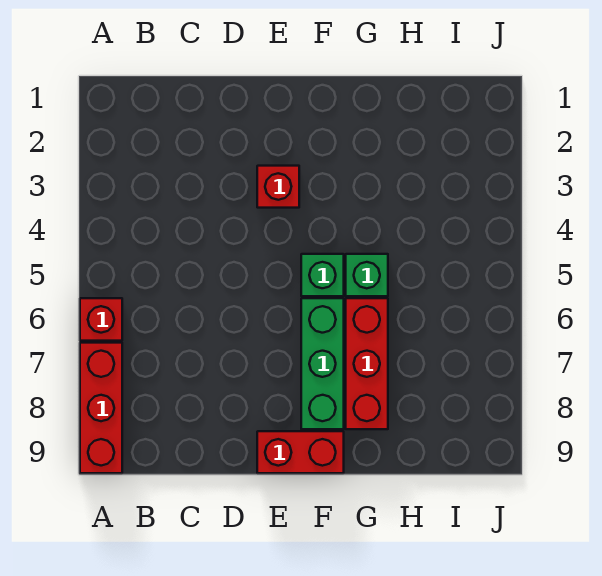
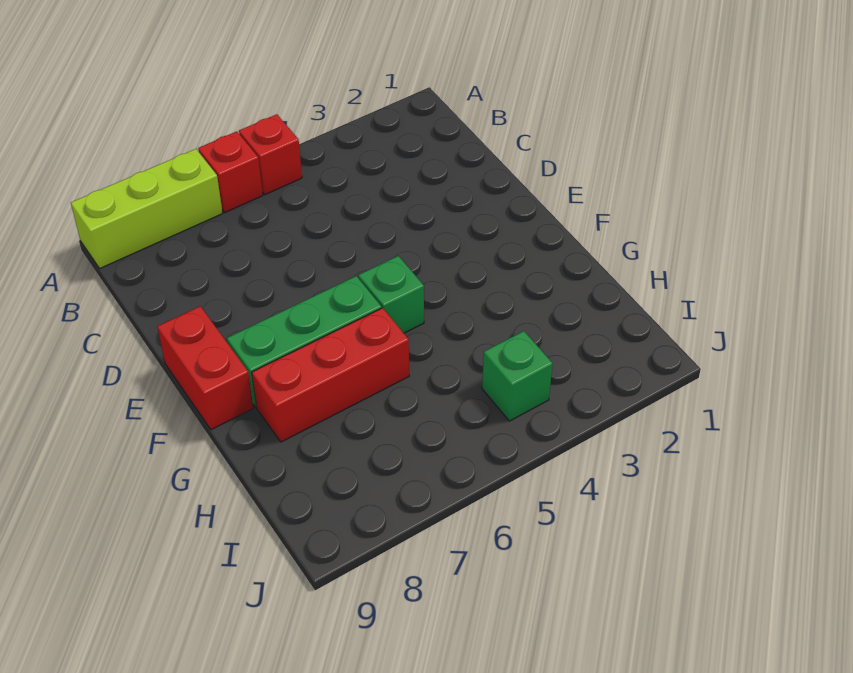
red 1x3 brick [80,343,122,473] -> lime 1x3 brick [71,149,223,268]
red 1x1 brick [257,166,299,208] -> red 1x1 brick moved to [239,114,302,195]
green 1x1 brick [346,254,388,296] -> green 1x1 brick moved to [482,331,553,421]

